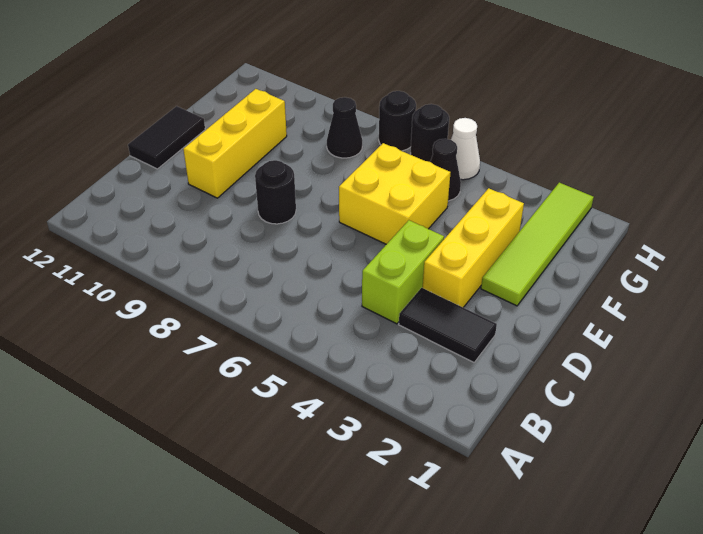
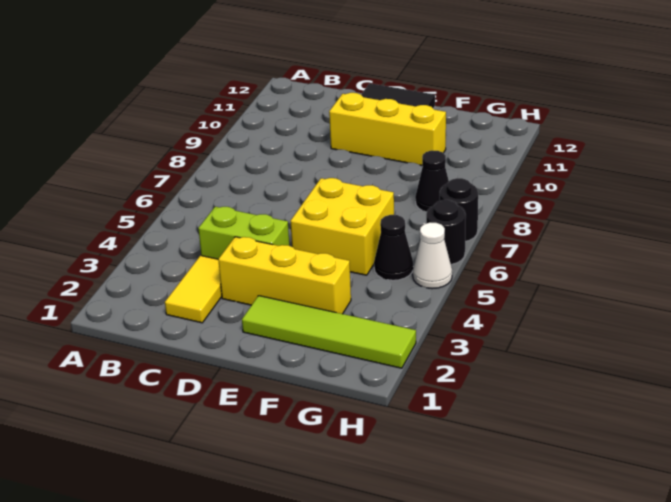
black 1x2 tile [399,288,497,362] -> yellow 1x2 tile [165,256,222,323]
black 1x1 round brick [255,160,296,224] -> none

